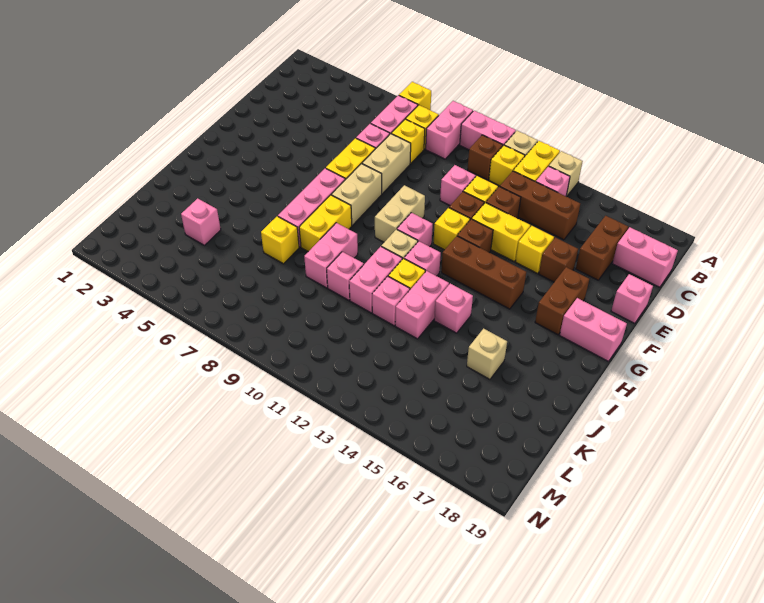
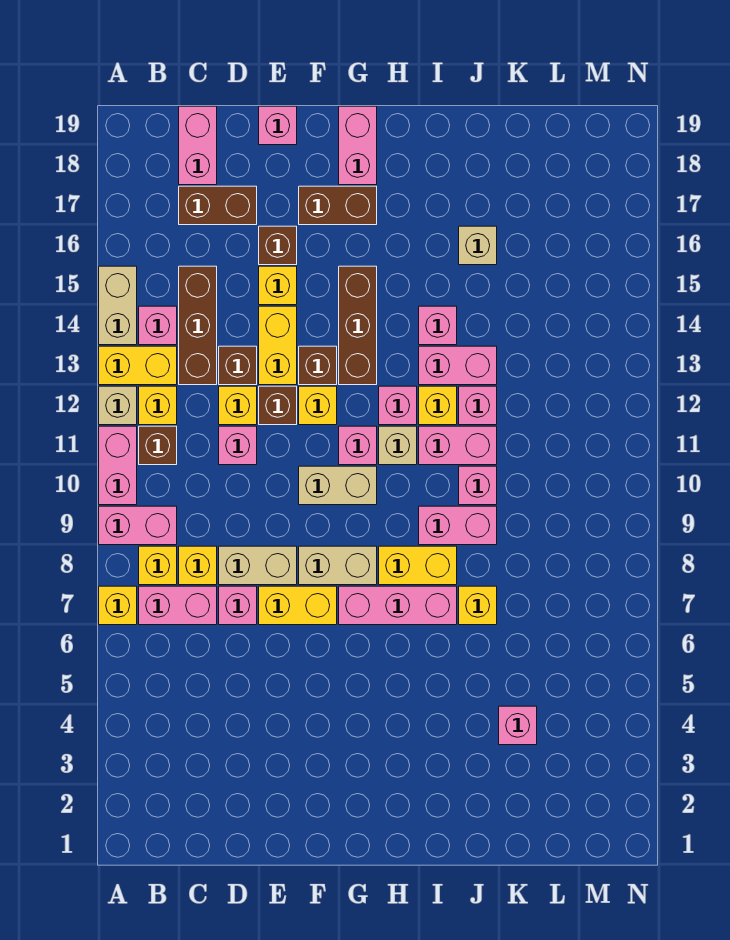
tan 1x1 brick [549,151,583,196] -> tan 1x2 brick [99,266,137,345]

